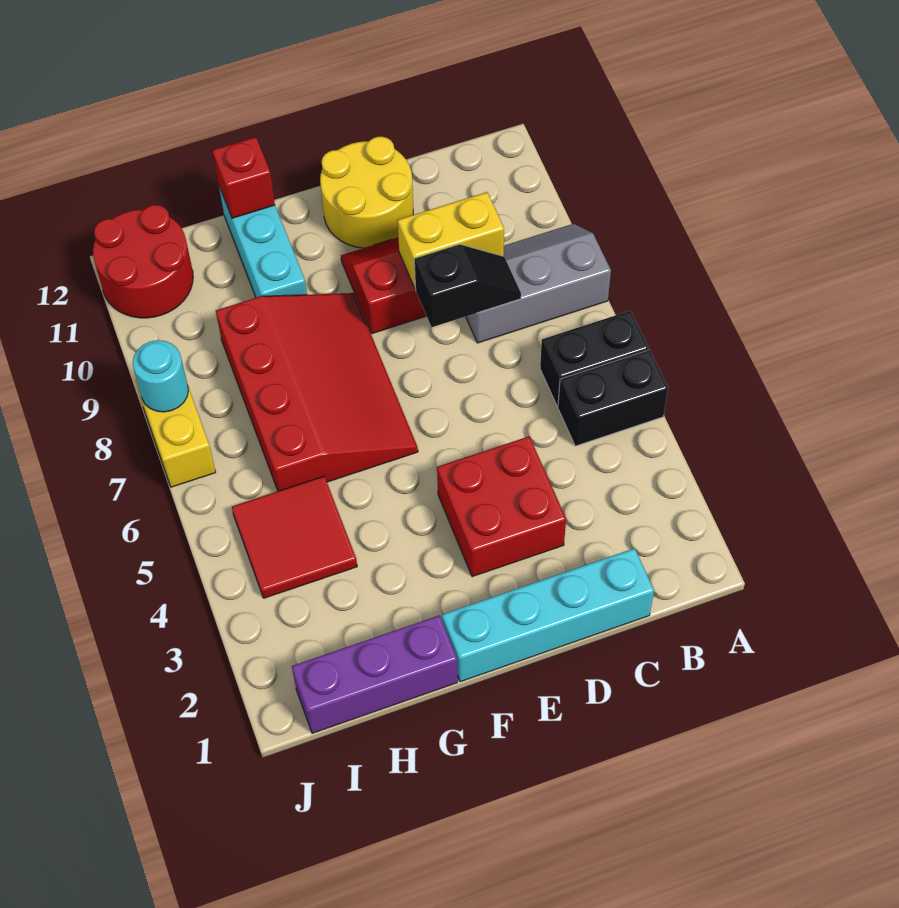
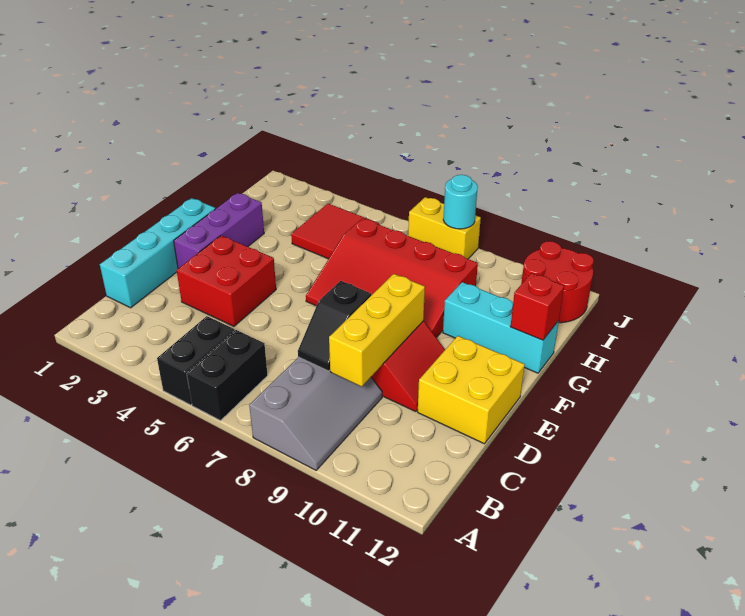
yellow 1x2 brick [398,192,504,288] -> yellow 1x3 brick [329,274,425,386]
yellow 2x2 round brick [320,137,413,248] -> yellow 2x2 brick [418,336,525,444]
purple 1x3 brick [292,615,458,733] -> purple 1x3 brick moved to [174,193,264,268]

